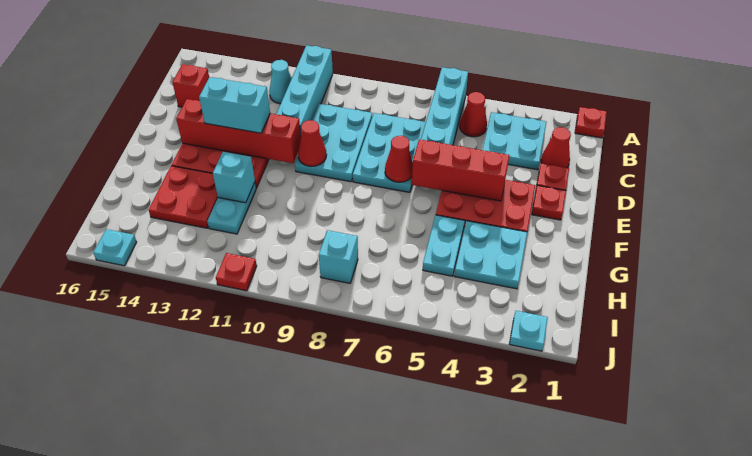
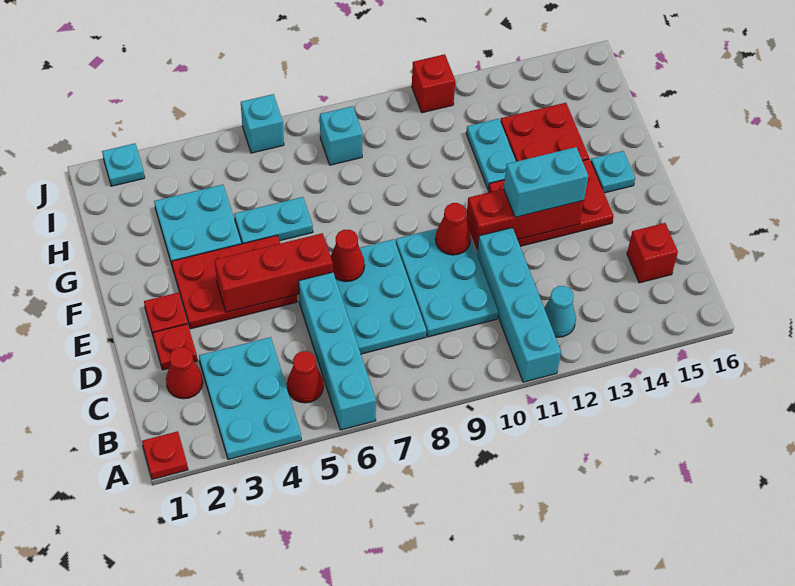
cyan 2x2 plate [483,112,546,170] -> cyan 2x3 plate [199,337,301,459]
red 1x4 brick [176,99,301,163] -> red 1x3 brick [466,189,584,249]
cyan 1x2 plate [423,215,465,276] -> cyan 1x2 plate turned to [234,197,313,244]
cyan 1x1 brick [213,152,255,203] -> cyan 1x1 brick moved to [241,94,284,153]
red 1x1 plate [216,253,257,291] -> red 1x1 brick [412,54,455,113]
cyan 1x1 plate [93,229,137,266] -> cyan 1x1 plate moved to [591,151,635,193]

